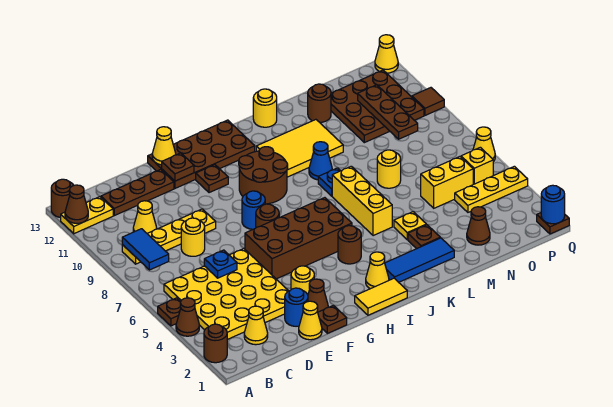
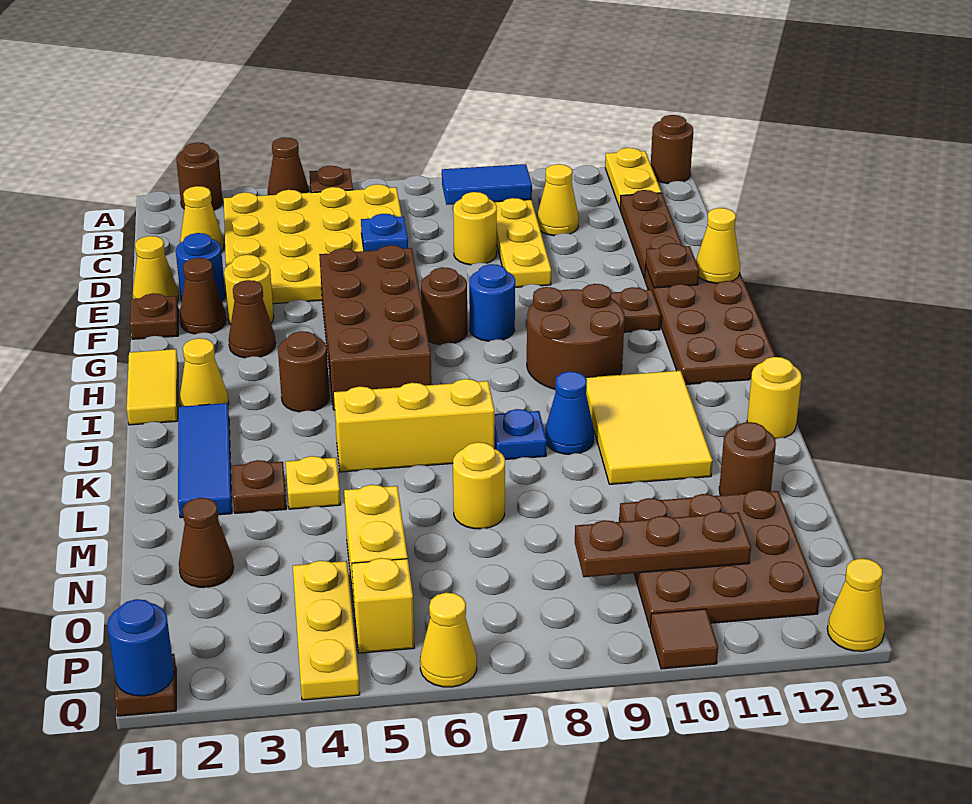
brown 1x1 cone [65,185,88,223] -> brown 1x1 cone moved to [229,280,276,358]

